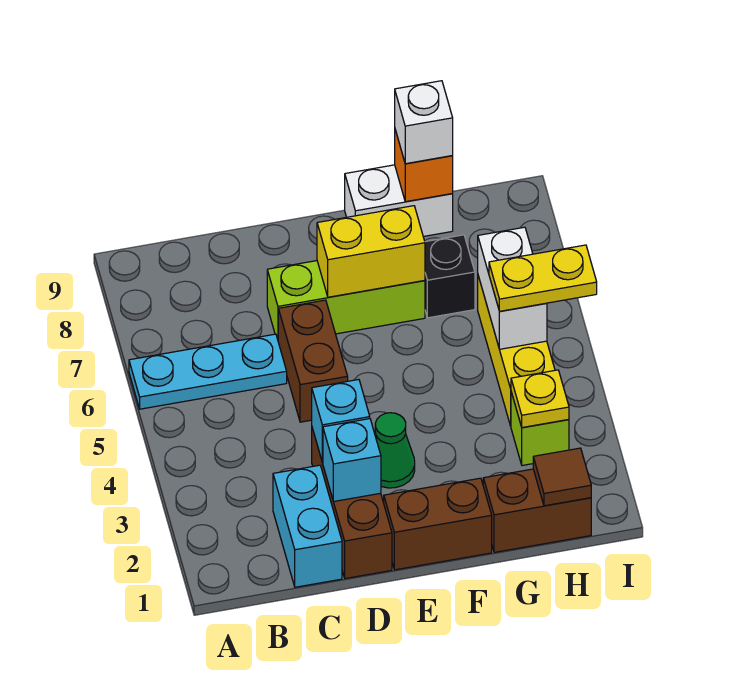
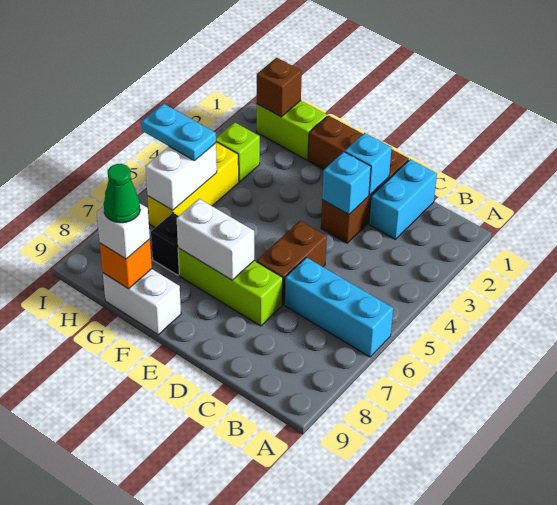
cyan 1x3 plate [129,334,287,409] -> cyan 1x3 brick [285,258,393,357]
green 1x1 cone [375,413,415,488] -> green 1x1 cone moved to [104,164,140,223]
yellow 1x2 brick [317,206,425,297] -> white 1x2 brick [177,199,254,280]
brown 1x2 brick [483,469,591,552] -> lime 1x2 brick [257,101,327,160]
brown 1x1 tile [533,448,591,506] -> brown 1x1 brick [257,58,302,117]
yellow 1x1 plate [511,370,569,427] -> none
yellow 1x2 plate [489,245,597,311] -> cyan 1x2 plate [142,104,216,161]

